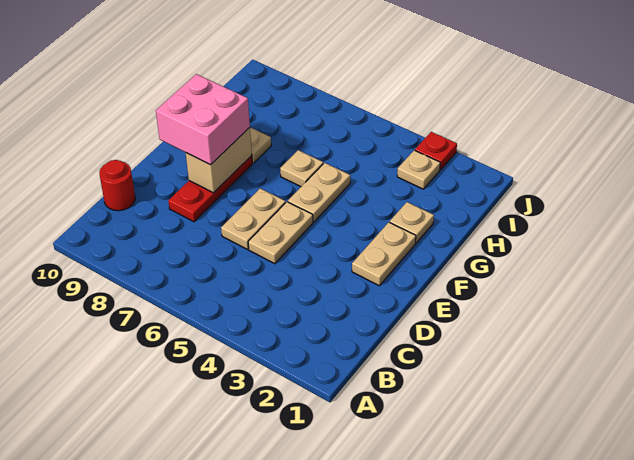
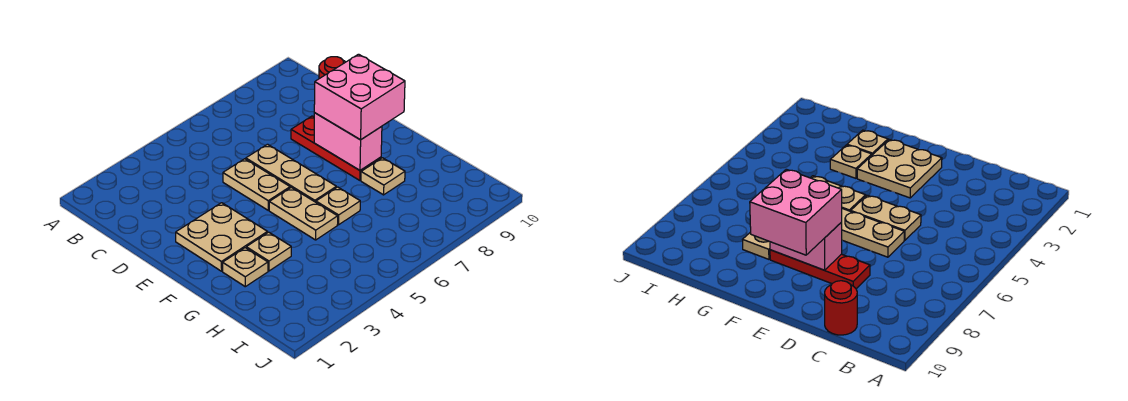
tan 1x2 plate [221,188,286,249] -> tan 1x3 plate [246,144,336,202]
tan 1x2 plate [352,222,416,286] -> tan 2x2 plate [176,203,268,271]
tan 1x2 brick [186,128,252,193] -> pink 1x2 brick [314,113,382,170]
tan 1x1 plate [397,150,440,189] -> tan 1x1 plate moved to [246,232,291,271]
red 1x1 plate [415,132,457,170] -> none

